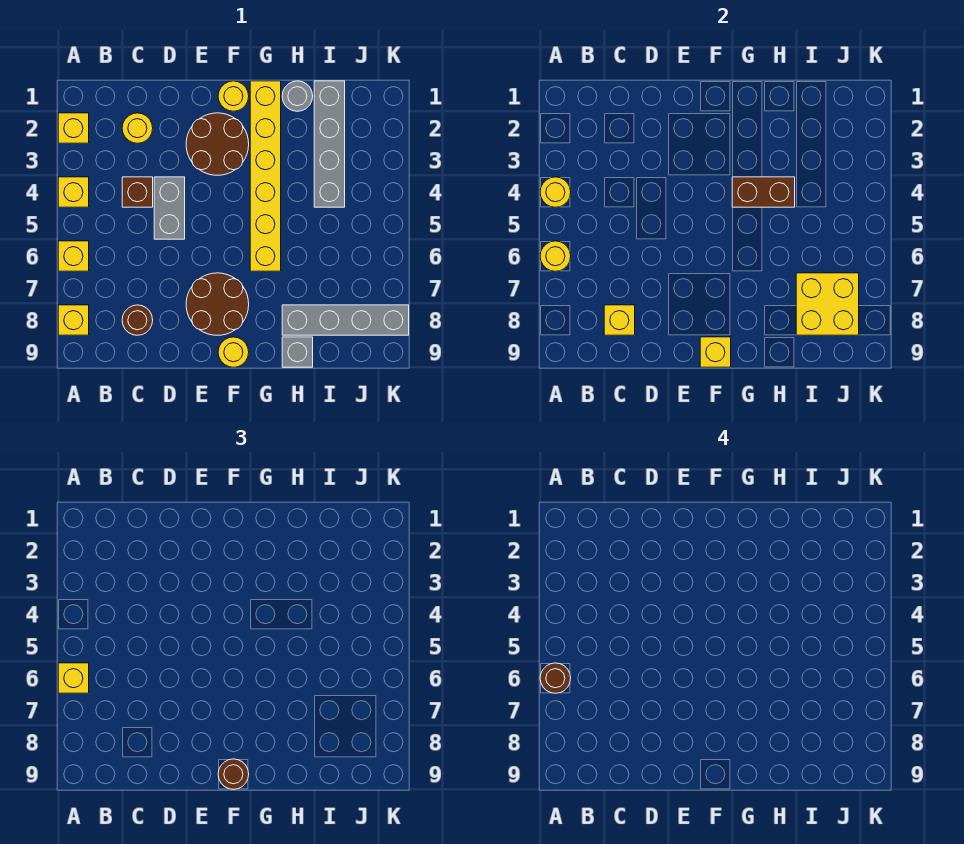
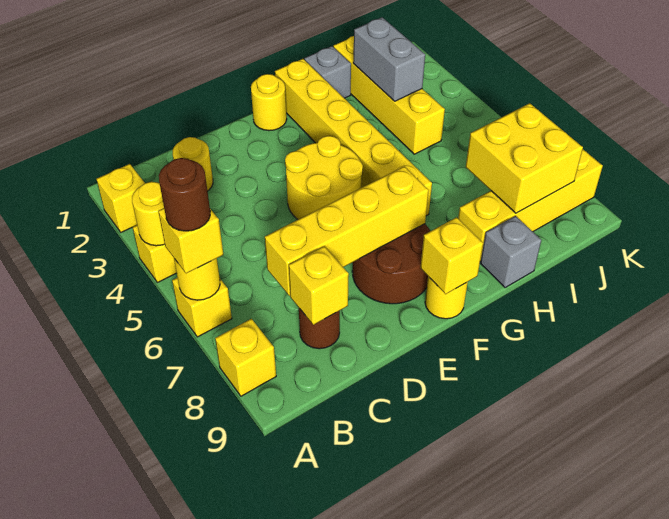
brown 1x1 brick [122,177,153,207] -> none
none -> yellow 1x4 brick [265,167,429,296]
grey 1x2 brick [154,177,185,239] -> grey 1x2 brick moved to [353,17,425,101]
brown 2x2 round brick [186,113,249,175] -> none
none -> yellow 2x2 round brick [285,136,363,219]
brown 1x1 round brick [218,759,249,789] -> none
brown 1x2 brick [732,177,795,207] -> none
grey 1x1 round brick [282,81,313,111] -> grey 1x1 brick [304,46,351,98]
grey 1x4 brick [282,305,409,335] -> yellow 1x4 brick [458,150,603,261]
grey 1x4 brick [314,81,345,207] -> yellow 1x4 brick [333,36,445,154]

